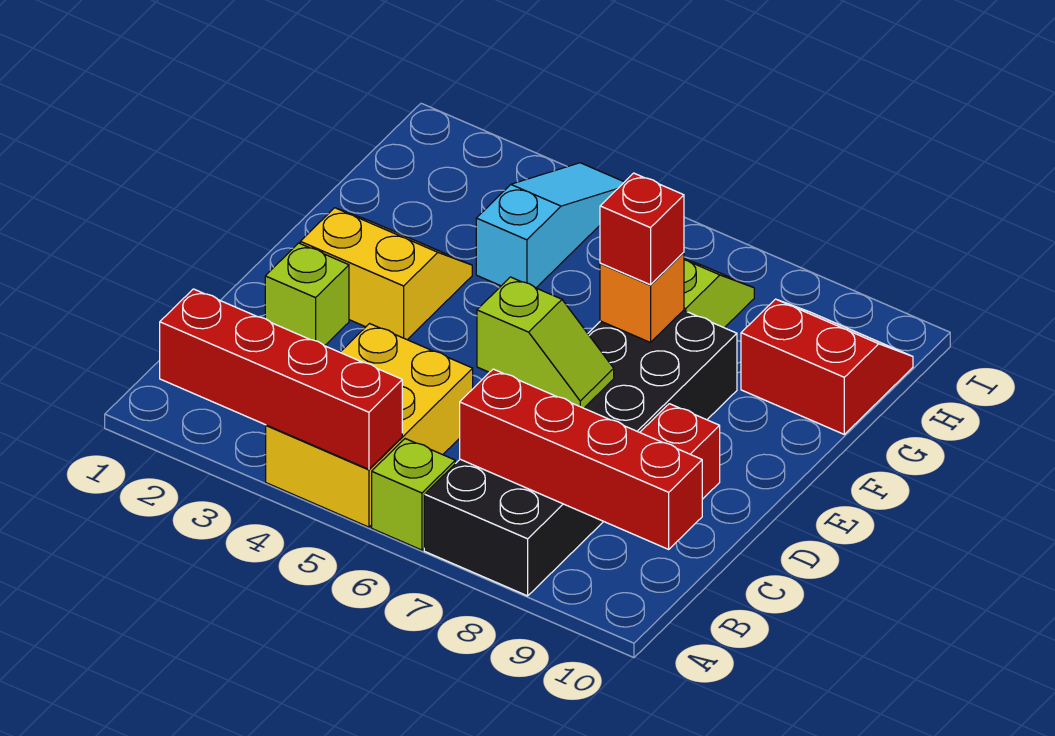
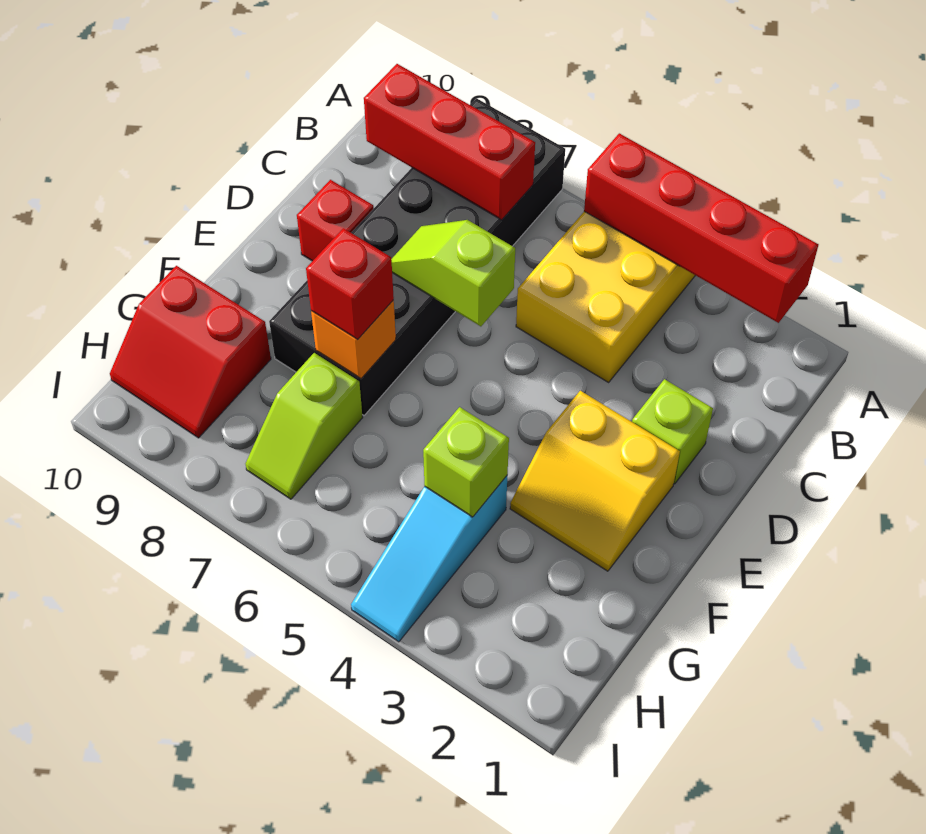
lime 1x1 brick [372,439,455,550] -> lime 1x1 brick moved to [423,407,509,517]
red 1x4 brick [460,369,702,549] -> red 1x3 brick [364,64,535,220]

